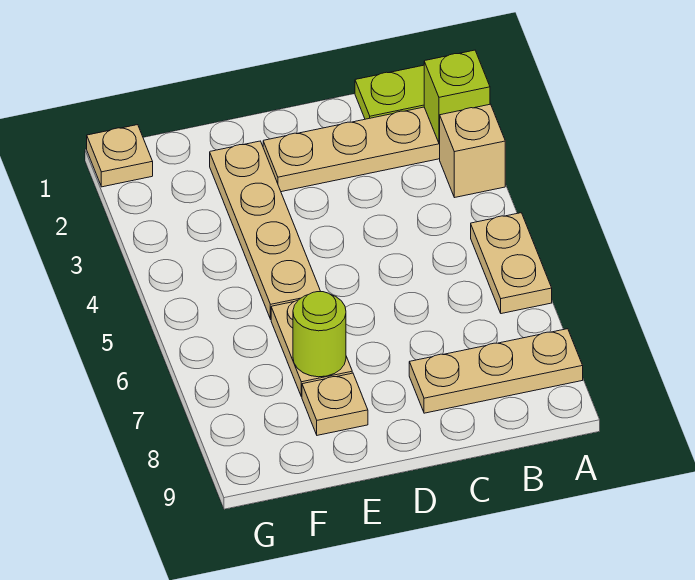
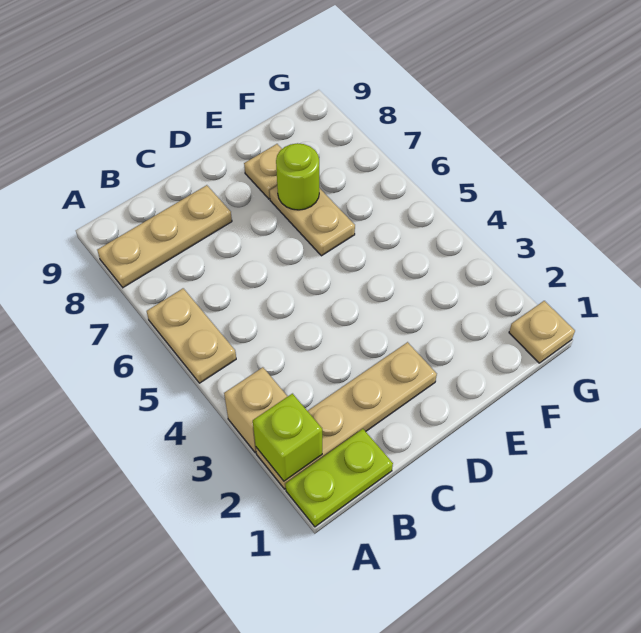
tan 1x4 plate [210,141,321,319] -> none

